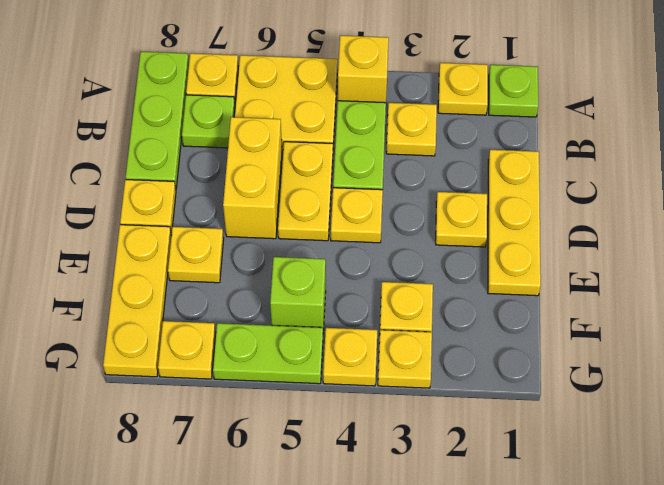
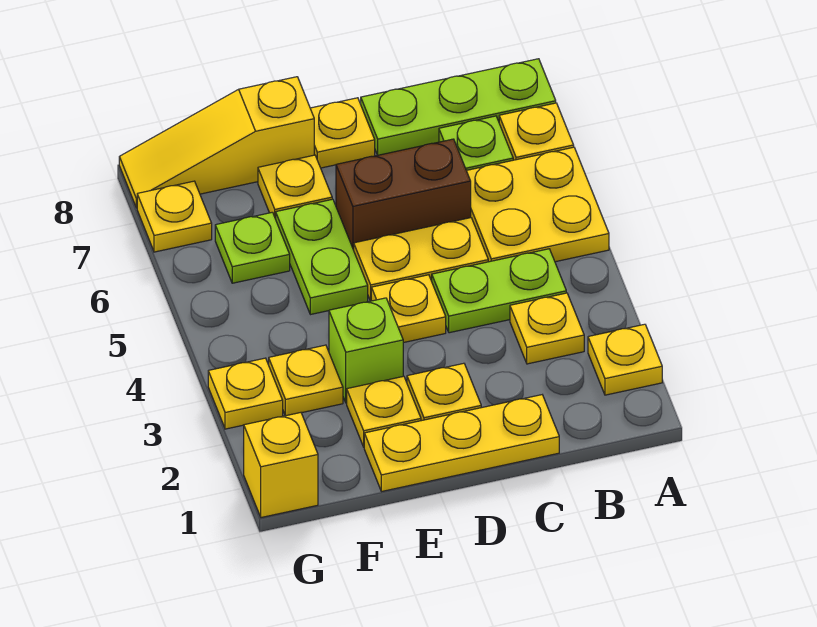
lime 1x1 plate [489,65,538,117] -> lime 1x1 plate moved to [215,212,290,283]
yellow 1x1 brick [338,35,389,103] -> yellow 1x1 brick moved to [244,413,318,518]
yellow 1x2 brick [223,117,282,239] -> brown 1x2 brick [336,139,471,250]
yellow 1x3 plate [103,225,171,377] -> yellow 1x3 slope [119,77,314,208]
lime 1x1 brick [270,257,326,330] -> lime 1x1 brick moved to [329,298,403,403]
yellow 1x1 plate [323,328,377,386] -> yellow 1x1 plate moved to [347,376,421,447]
lime 1x2 plate [213,323,323,384] -> lime 1x2 plate moved to [276,199,368,315]

